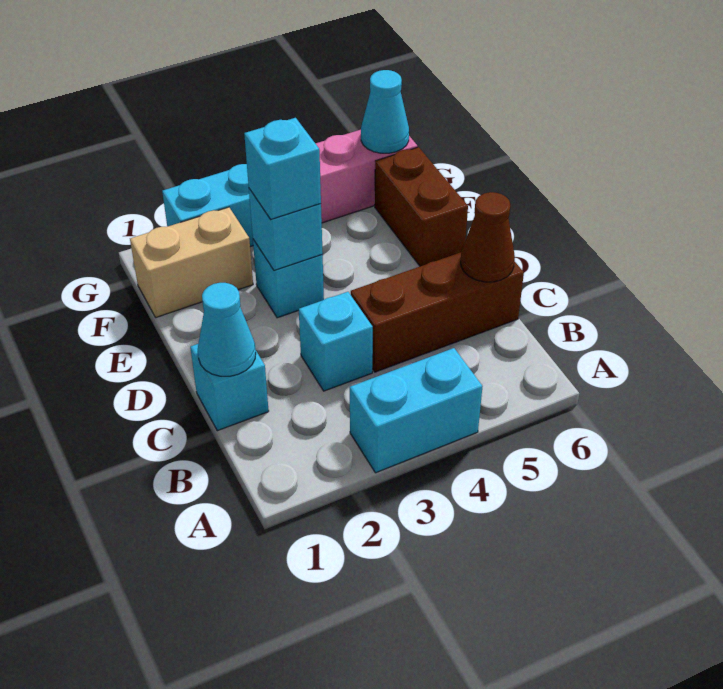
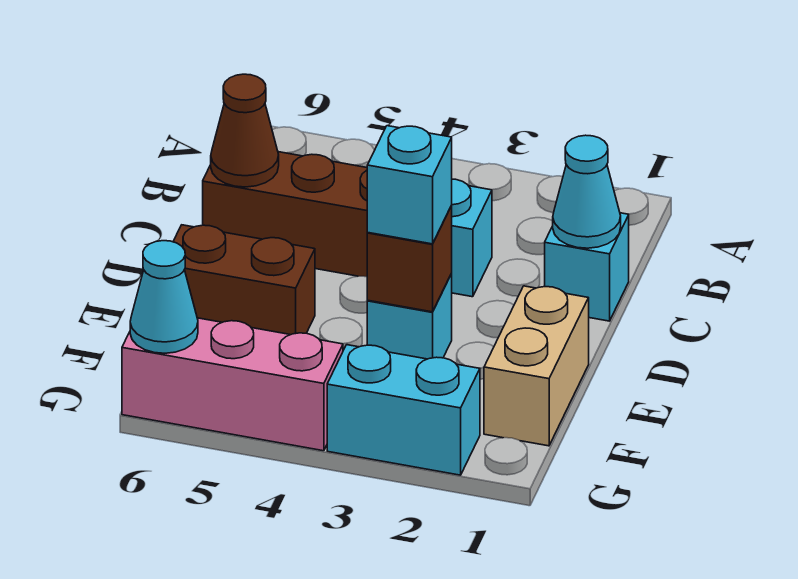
cyan 1x2 brick [350,348,483,473] -> none
cyan 1x1 brick [249,189,323,270] -> brown 1x1 brick [367,205,452,312]
brown 1x2 brick [375,147,468,266] -> brown 1x2 brick turned to [173,225,315,335]
tan 1x2 brick [130,207,253,317] -> tan 1x2 brick turned to [484,286,589,446]

